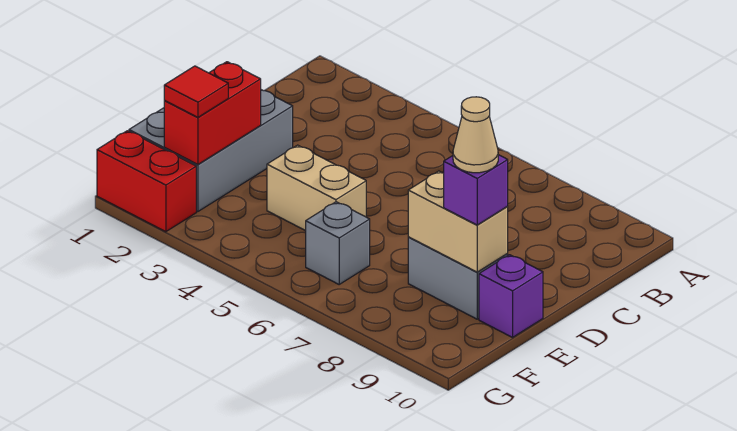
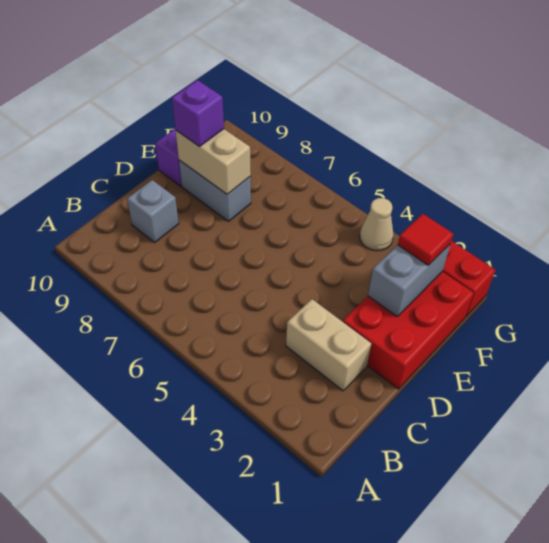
grey 2x3 brick [129,90,293,212] -> red 2x3 brick [343,271,474,389]
red 1x2 brick [164,62,261,164] -> grey 1x2 brick [368,245,450,316]
tan 1x2 brick [267,145,366,231] -> tan 1x2 brick moved to [286,299,371,391]
tan 1x1 cone [453,97,498,173] -> tan 1x1 cone moved to [360,198,394,251]
grey 1x1 brick [306,202,370,284] -> grey 1x1 brick moved to [127,180,179,243]

